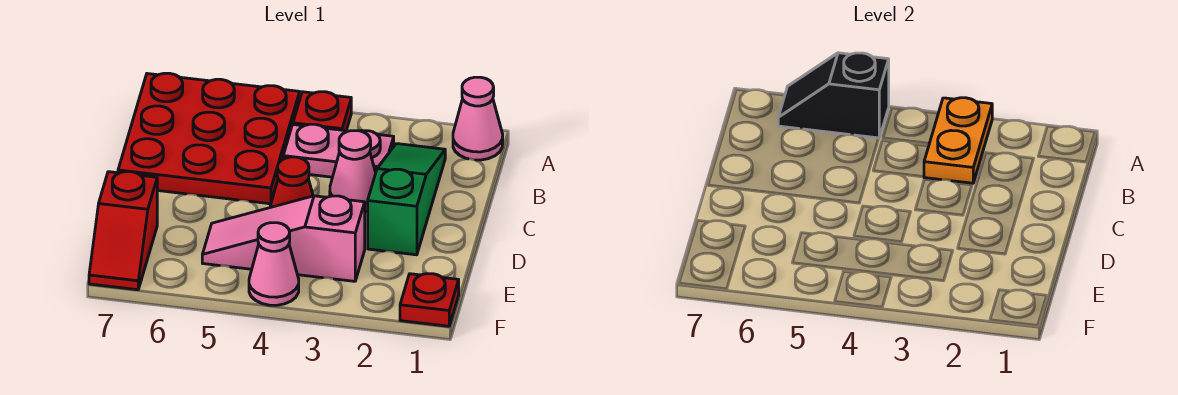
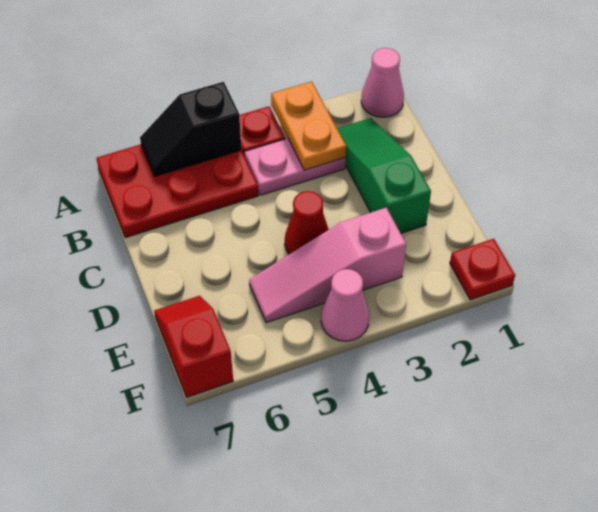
red 3x3 plate [118,73,300,204] -> red 2x3 plate [96,144,258,238]
pink 1x1 cone [330,131,376,212] -> none
red 1x2 slope [89,172,157,290] -> red 1x2 slope turned to [154,296,233,397]

